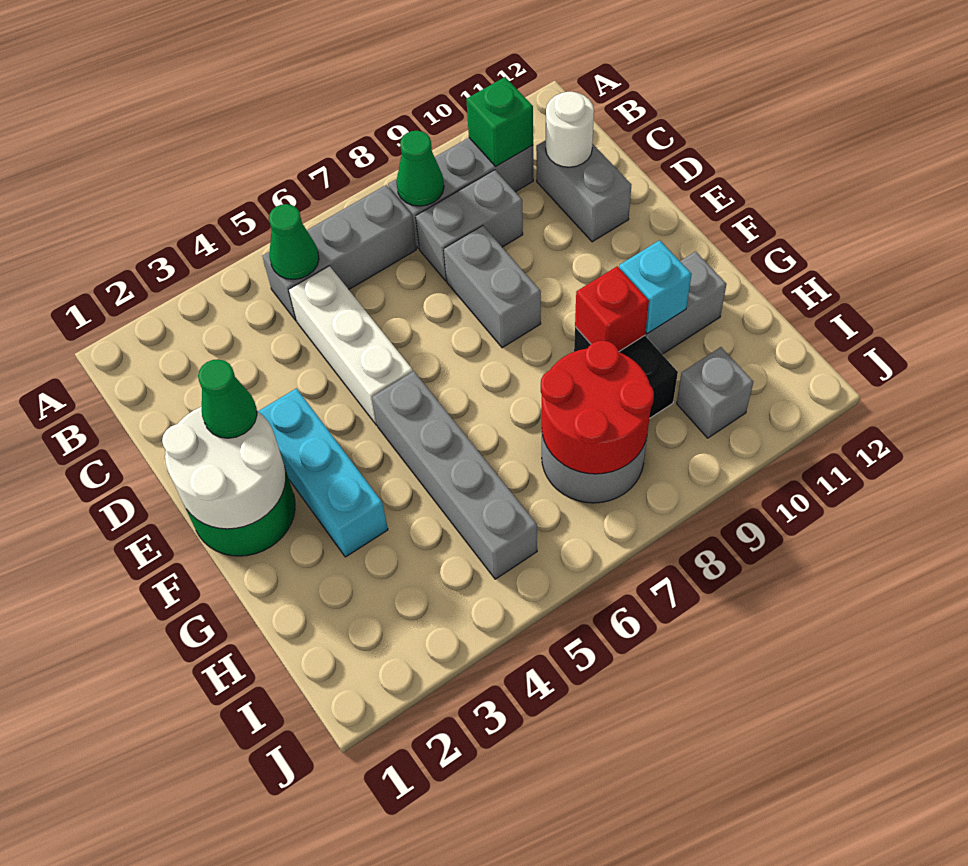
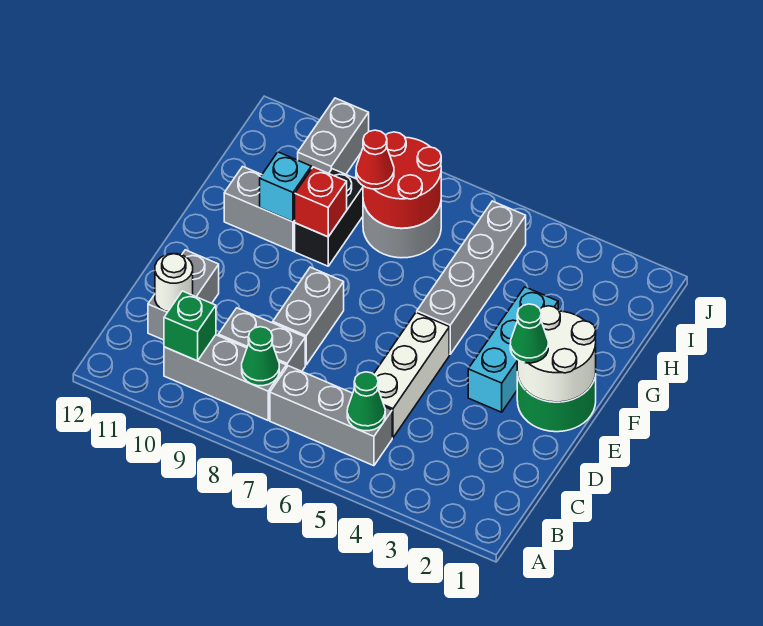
none -> red 1x1 cone [356,130,394,189]
grey 1x1 brick [677,347,753,438] -> grey 1x2 brick [298,98,369,174]

